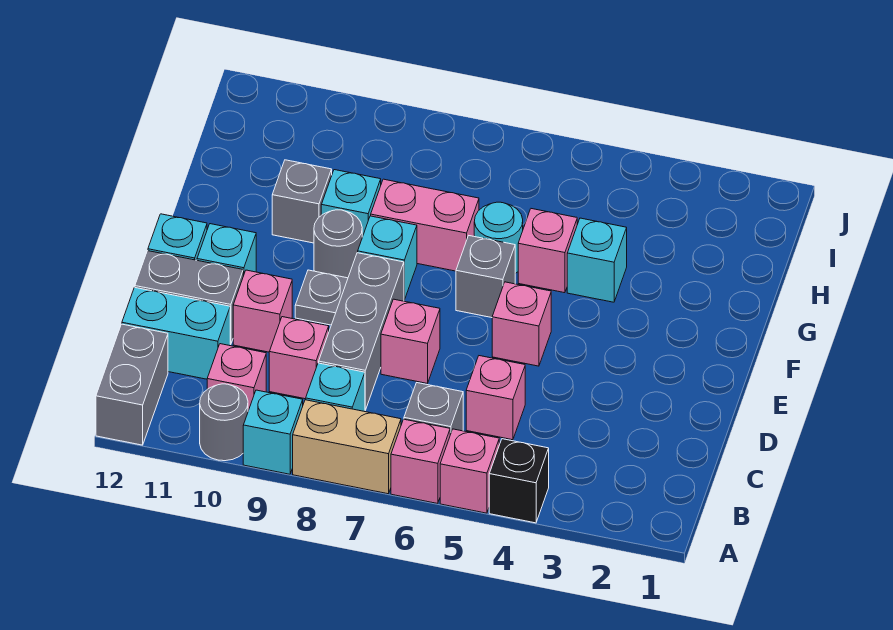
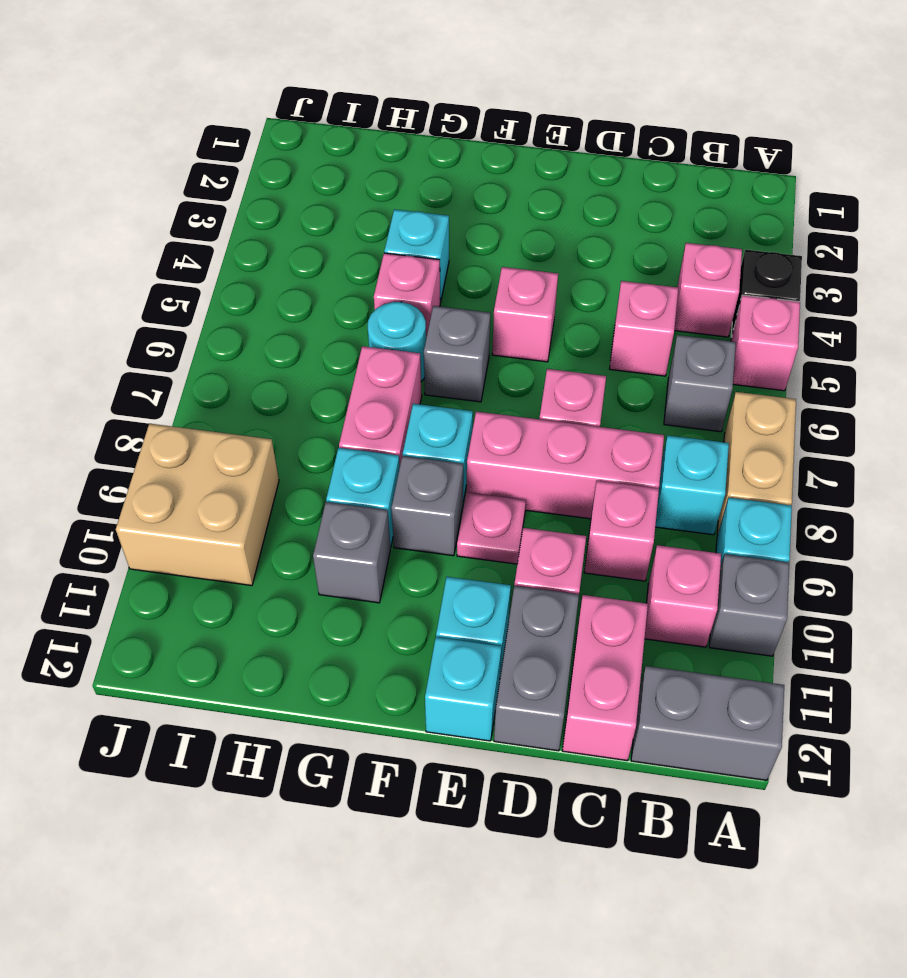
pink 1x1 brick [391,419,450,504] -> pink 1x1 brick moved to [674,243,742,337]
grey 1x1 round brick [200,384,248,461] -> grey 1x1 brick [709,554,789,656]
grey 1x3 brick [319,253,404,410] -> pink 1x3 brick [467,412,664,519]
cyan 1x2 brick [122,287,230,379] -> pink 1x2 brick [562,595,648,761]
grey 1x1 plate [295,270,348,325] -> pink 1x1 plate [457,492,526,564]
grey 1x1 round brick [314,210,362,278] -> grey 1x1 brick [391,456,463,556]
none -> tan 2x2 brick [116,424,279,586]

